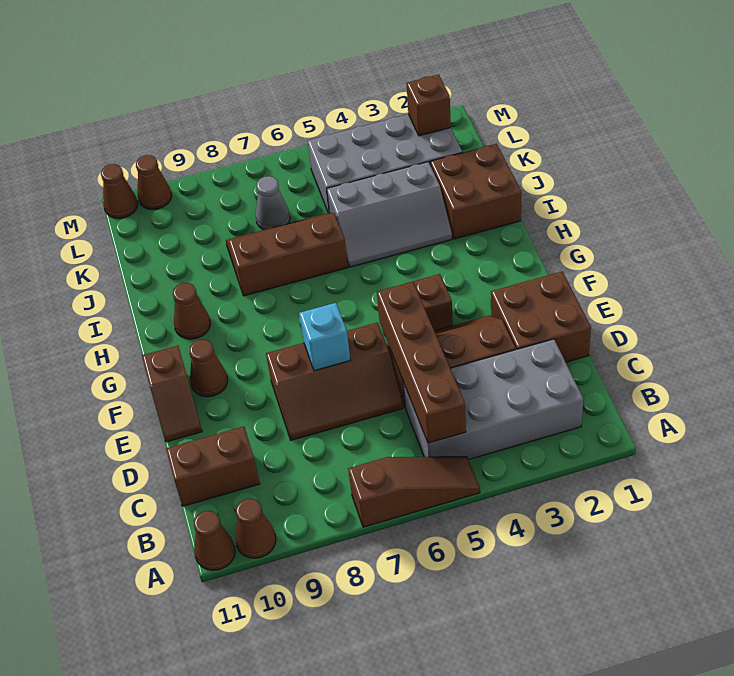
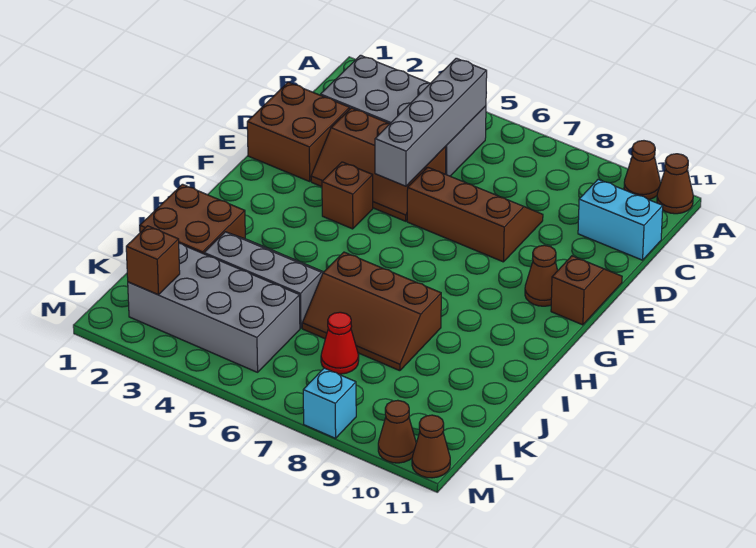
brown 1x3 slope [348,457,480,527] -> none
brown 1x4 brick [377,282,466,443] -> grey 1x4 brick [375,58,487,186]
brown 1x2 brick [166,427,260,506] -> cyan 1x2 brick [578,179,663,260]
cyan 1x1 brick [299,303,350,371] -> cyan 1x1 brick moved to [303,368,356,438]
brown 1x1 cone [173,283,210,339] -> none
grey 1x1 cone [256,176,290,230] -> red 1x1 cone [321,312,359,374]

